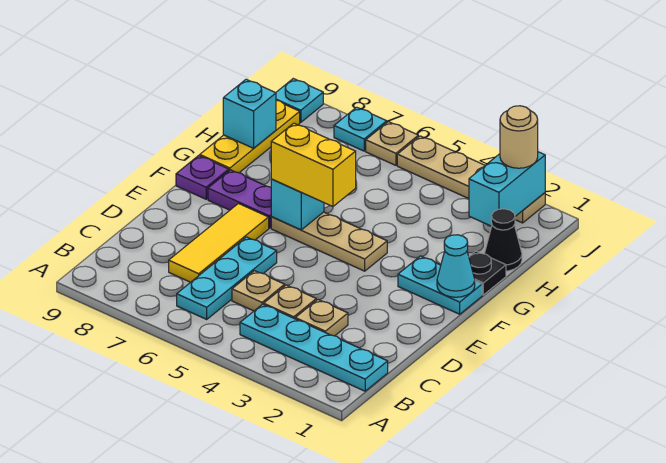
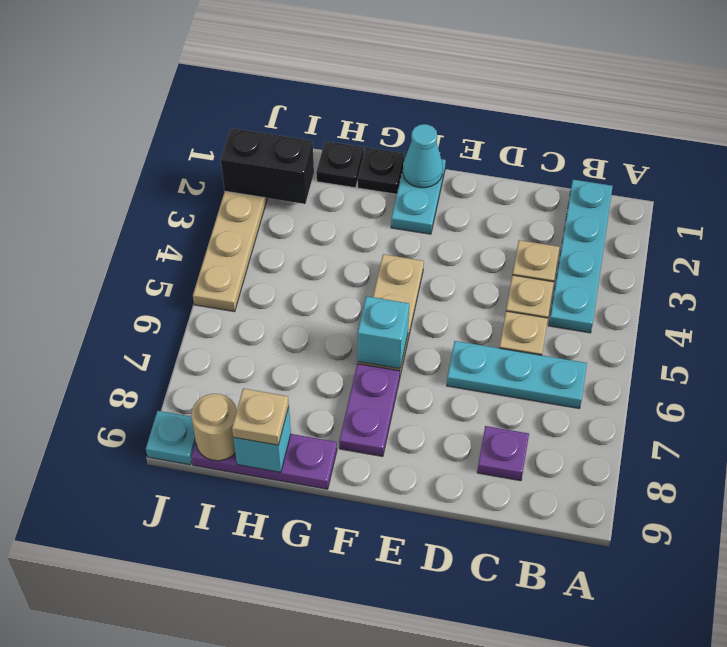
yellow 1x3 tile [169,204,269,282] -> none
yellow 1x2 brick [271,123,356,207] -> none
purple 1x1 plate [176,156,229,199] -> purple 1x1 plate moved to [477,426,529,481]
yellow 1x3 plate [200,100,300,173] -> purple 1x3 plate [191,434,337,489]
black 1x1 cone [484,209,522,271] -> black 1x1 plate [316,141,364,188]
cyan 1x2 brick [469,152,545,226] -> black 1x2 brick [221,128,314,204]
tan 1x1 round brick [500,106,538,168] -> tan 1x1 round brick moved to [191,394,237,461]
tan 1x1 plate [366,122,418,165] -> tan 1x1 plate moved to [232,389,289,445]
cyan 1x1 plate [334,107,387,151] -> none

